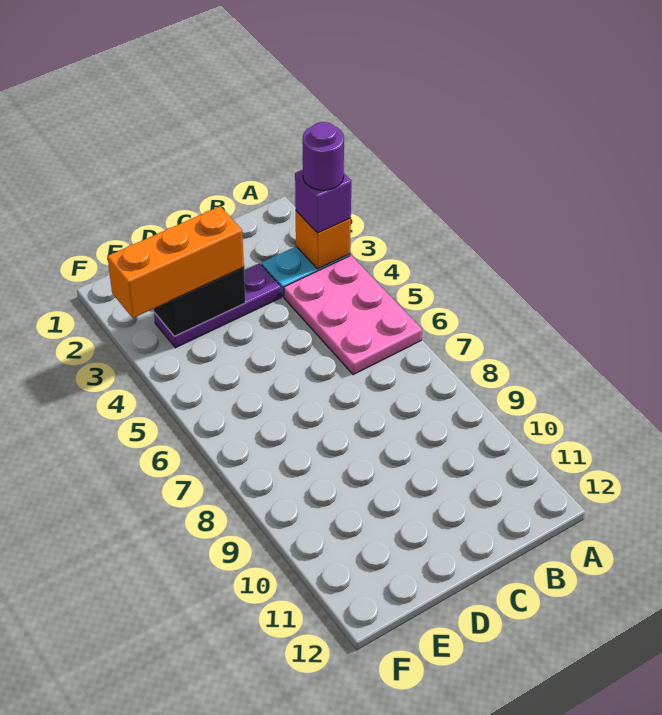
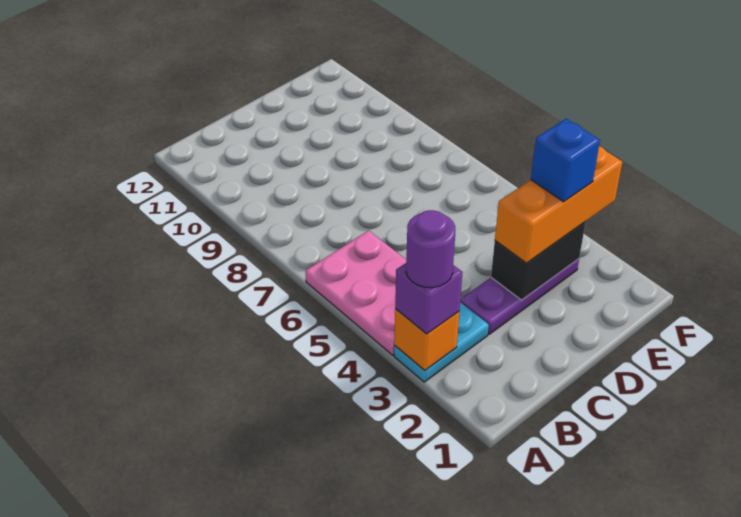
none -> blue 1x1 brick [531,119,600,202]

